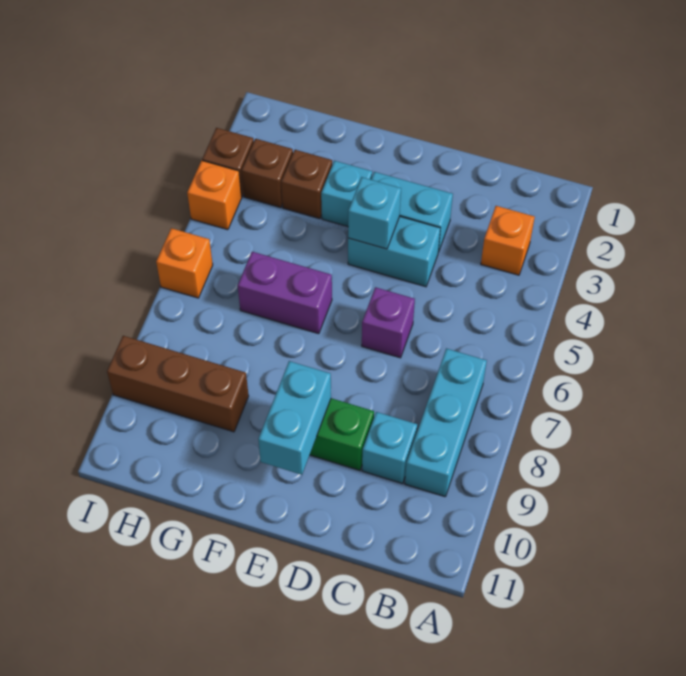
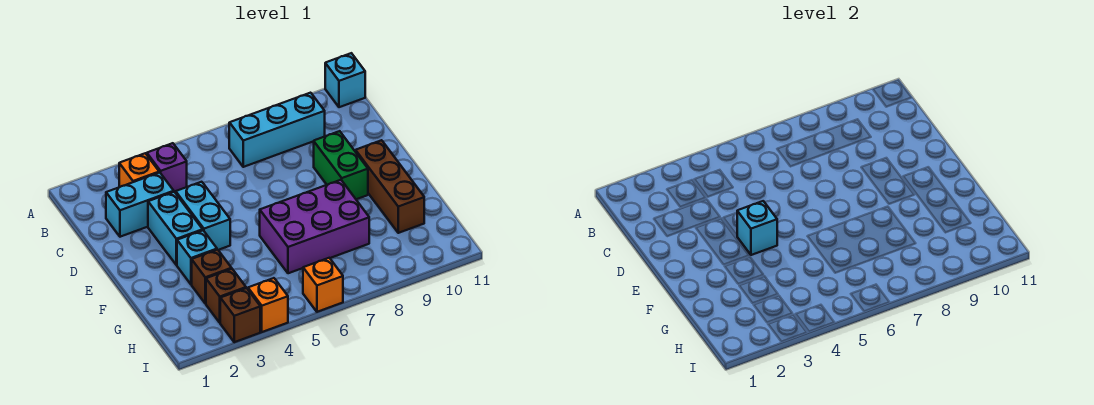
cyan 1x1 brick [362,412,417,484] -> cyan 1x1 brick moved to [325,53,365,107]
purple 1x1 brick [362,287,415,358] -> purple 1x1 brick moved to [147,143,187,192]
cyan 1x2 brick [258,361,331,475] -> cyan 1x2 brick moved to [106,172,174,237]
purple 1x2 brick [238,252,332,334] -> purple 2x3 brick [260,180,369,273]
brown 1x3 brick [107,336,249,432] -> brown 1x3 brick moved to [356,140,424,233]

